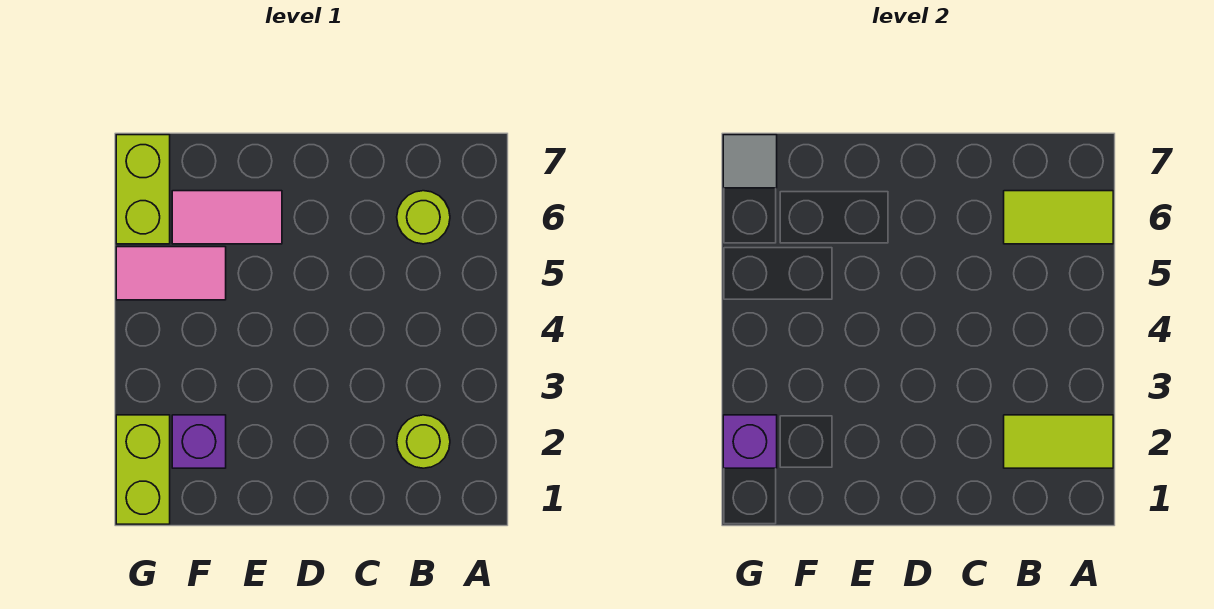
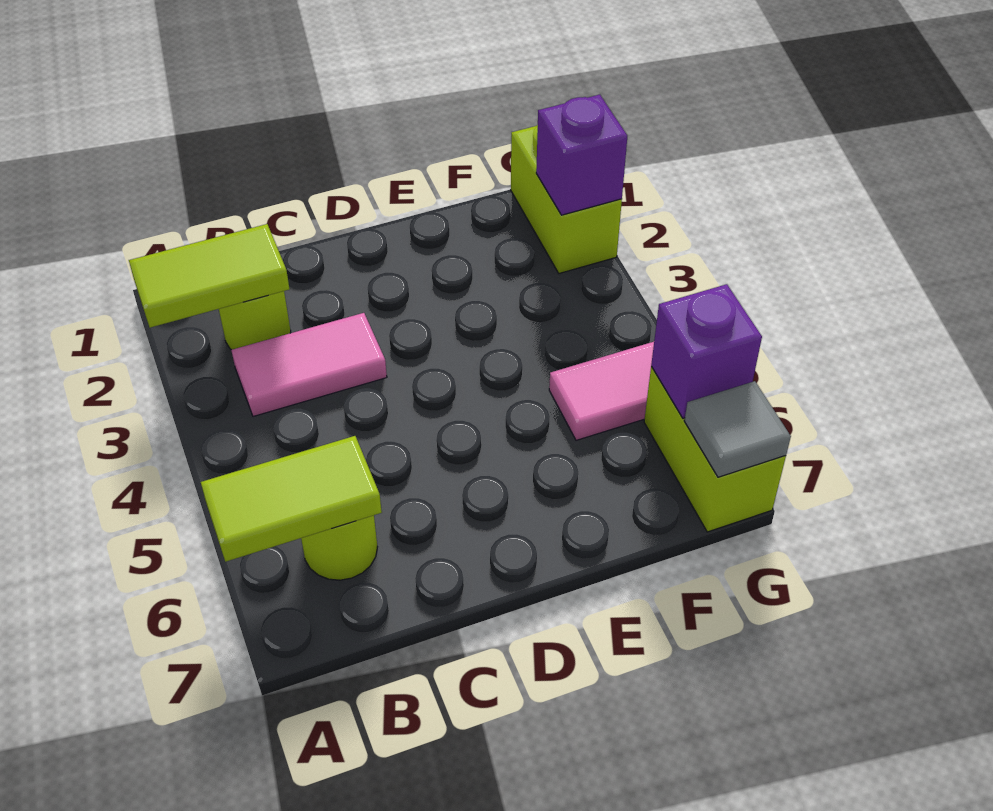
pink 1x2 tile [172,191,282,244] -> pink 1x2 tile moved to [231,313,387,417]
purple 1x1 brick [172,415,226,468] -> purple 1x1 brick moved to [651,284,762,418]

